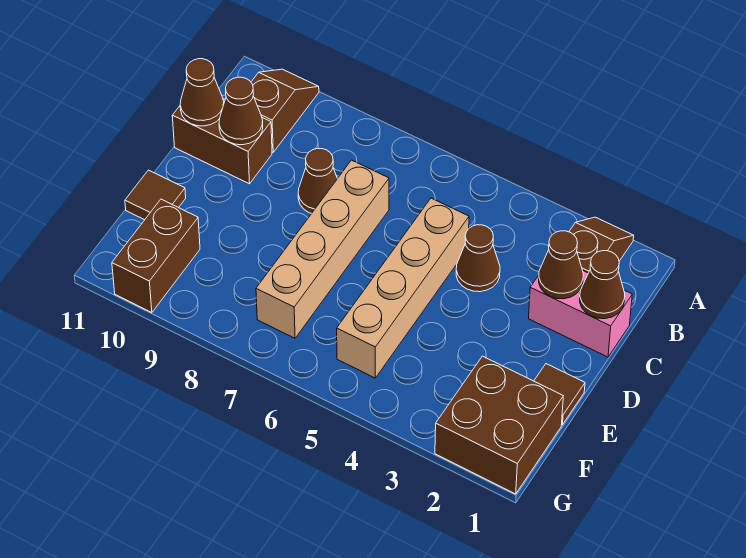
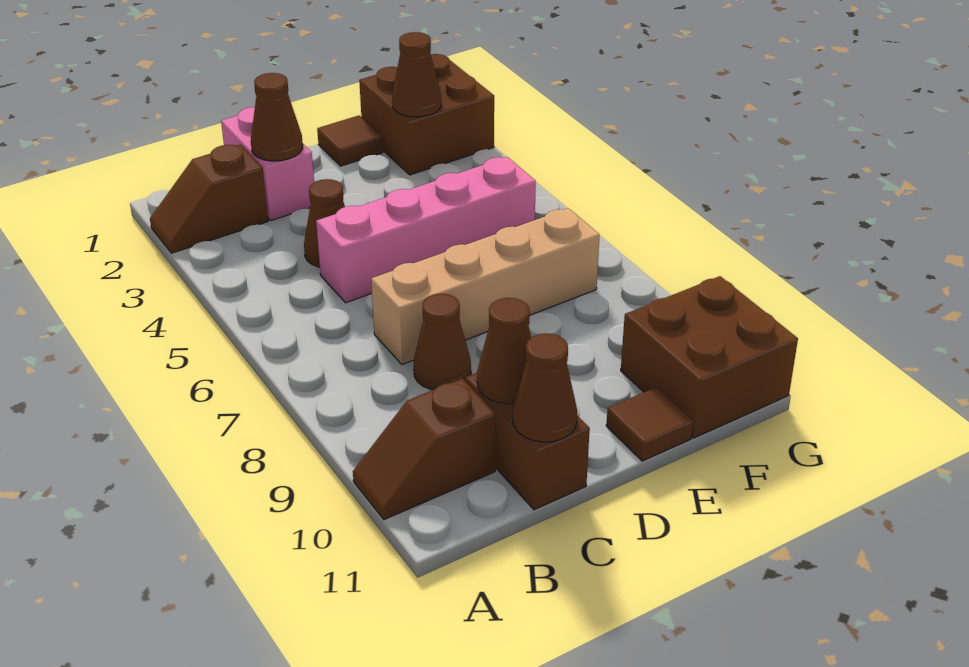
brown 1x1 cone [580,251,625,319] -> brown 1x1 cone moved to [392,32,441,117]
tan 1x4 brick [337,198,469,378] -> pink 1x4 brick [316,157,536,303]
brown 1x2 brick [112,199,200,313] -> brown 2x2 brick [621,276,798,438]

